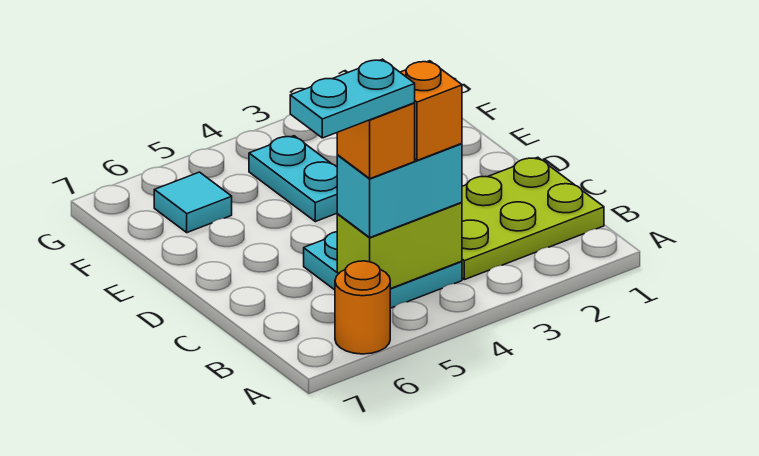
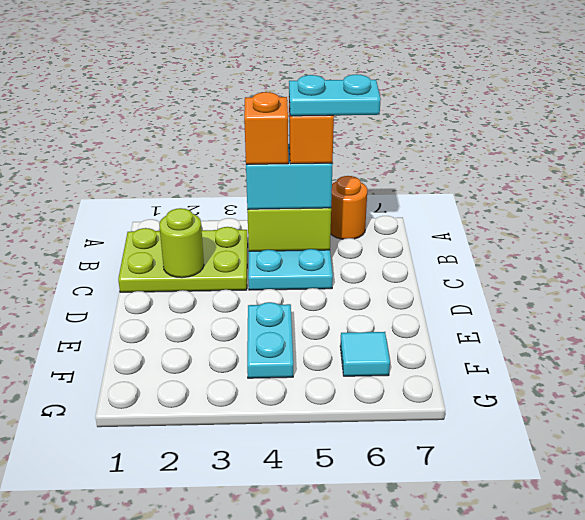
none -> lime 1x1 round brick [159,208,204,278]

